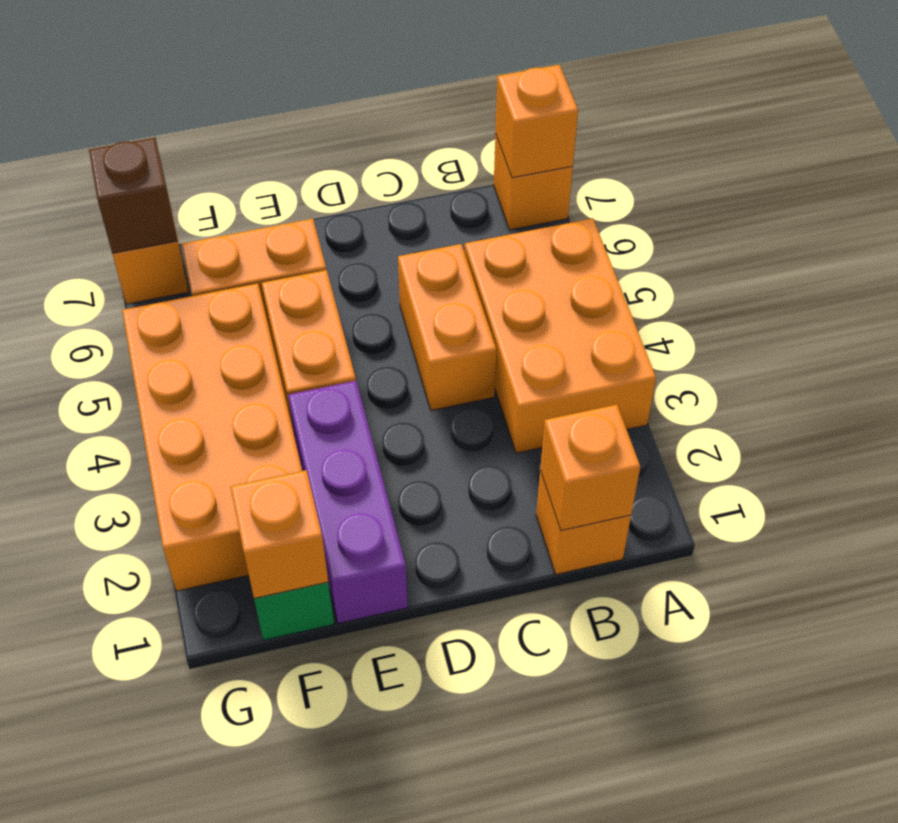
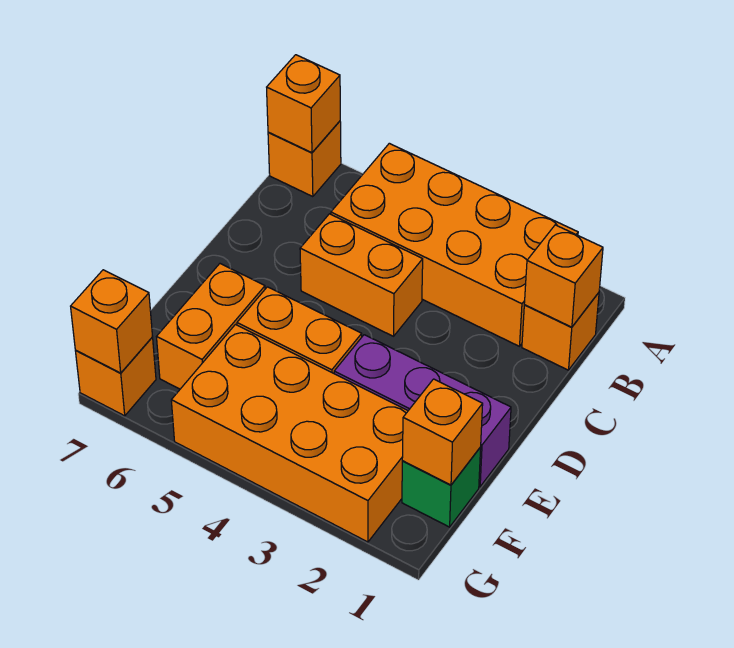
orange 2x3 brick [465,218,656,453] -> orange 2x4 brick [331,143,578,346]
brown 1x1 brick [89,138,177,253] -> orange 1x1 brick [71,270,153,373]

